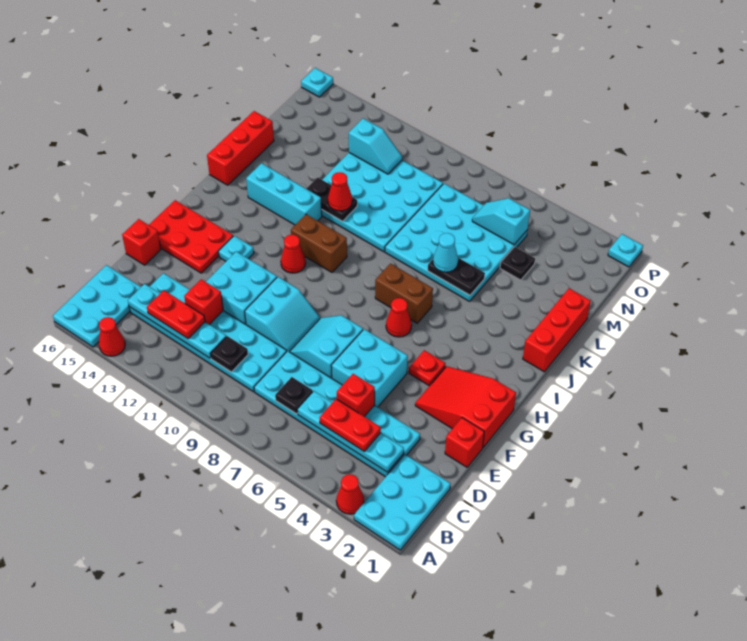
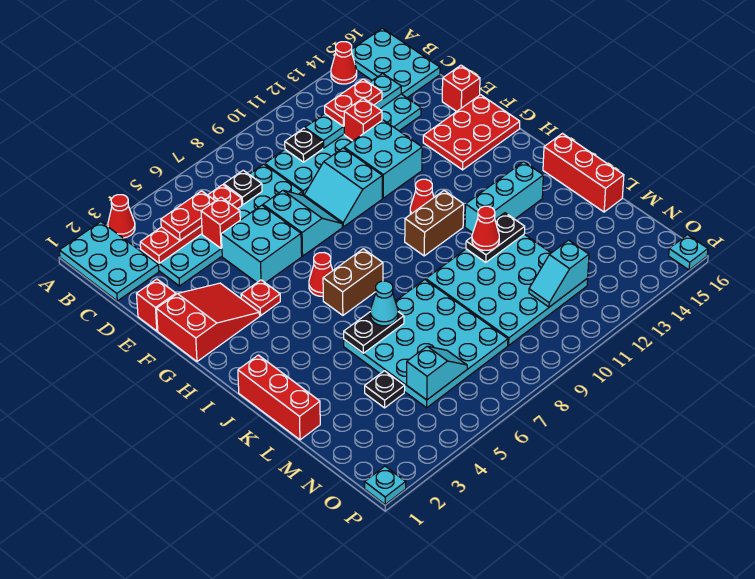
cyan 1x4 plate [297,391,404,472] -> red 1x4 plate [140,185,242,263]
cyan 1x1 plate [218,236,254,261] -> none

